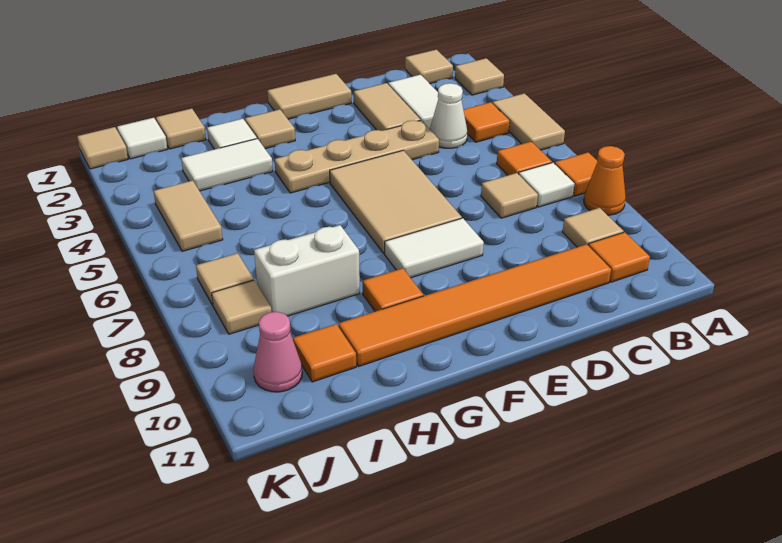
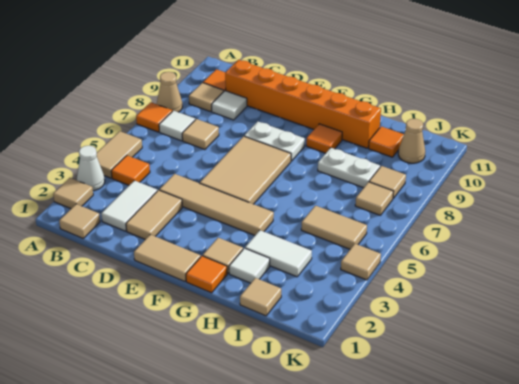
orange 1x1 cone [584,146,626,215] -> tan 1x1 cone [157,72,182,112]
orange 1x1 tile [497,141,552,175] -> orange 1x1 tile moved to [186,256,227,293]
white 1x1 cone [430,83,467,148] -> white 1x1 cone moved to [77,146,105,191]
orange 1x6 tile [339,244,611,366] -> orange 1x6 brick [225,60,381,148]
tan 1x4 plate [275,120,439,193] -> tan 1x4 tile [159,174,274,235]
white 1x2 tile [385,218,484,278] -> white 1x2 plate [244,122,305,161]
white 1x2 brick [254,225,360,316] -> white 1x2 plate [318,148,380,188]
white 1x1 tile [117,118,167,159] -> white 1x1 tile moved to [212,91,247,120]
tan 1x2 tile [154,180,223,251] -> tan 1x2 tile turned to [301,206,367,249]
pink 1x1 cone [253,312,302,392] -> tan 1x1 cone [398,119,425,163]
tan 1x1 tile [77,127,128,169] -> tan 1x1 tile moved to [341,244,381,280]

